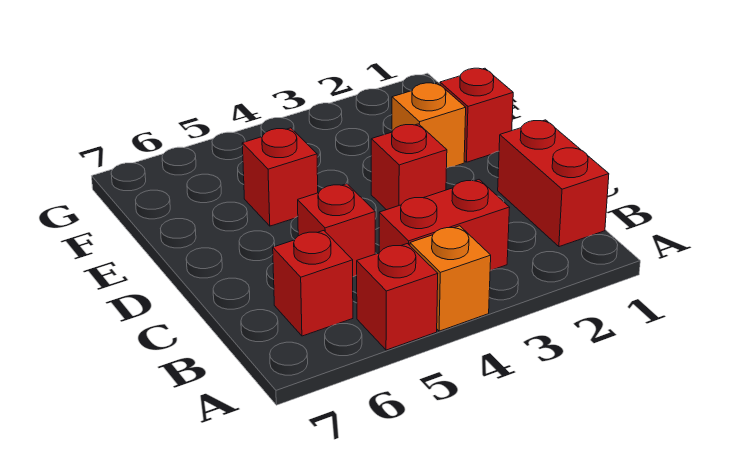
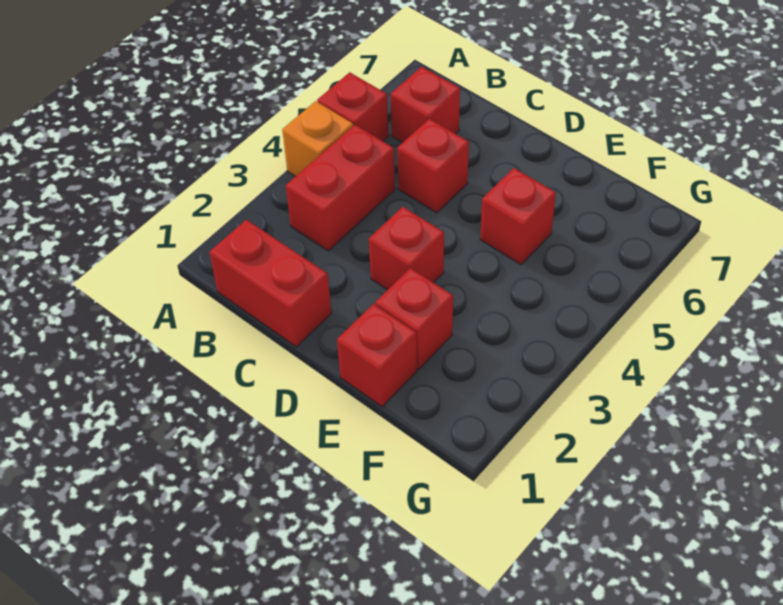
orange 1x1 brick [392,83,466,168] -> red 1x1 brick [375,268,453,369]

